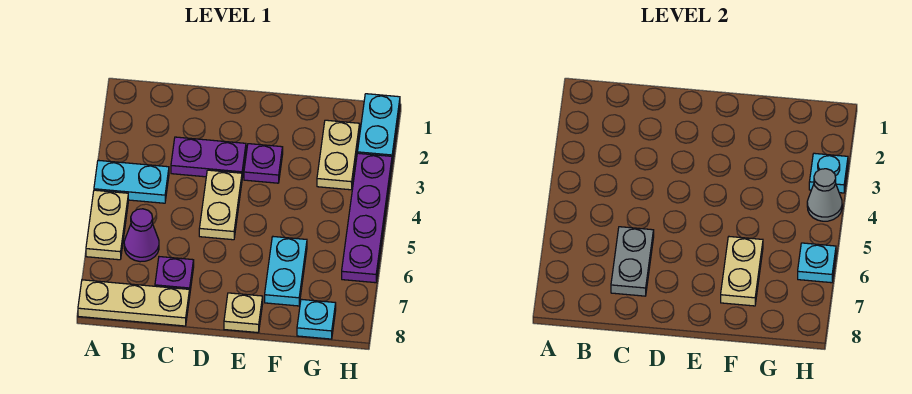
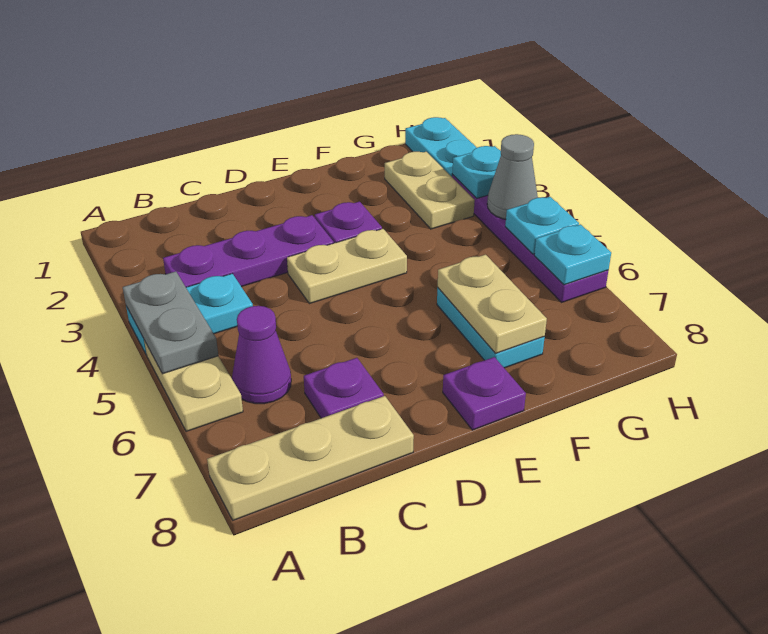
purple 1x2 plate [171,137,246,177] -> purple 1x3 plate [163,215,334,287]
grey 1x2 plate [611,227,654,296] -> grey 1x2 plate moved to [123,272,218,374]
tan 1x2 plate [199,170,242,240] -> tan 1x2 plate turned to [287,229,407,304]
tan 1x1 plate [224,293,263,333] -> purple 1x1 plate [443,357,526,430]
cyan 1x1 plate [297,299,336,339] -> cyan 1x1 plate moved to [505,197,579,254]

